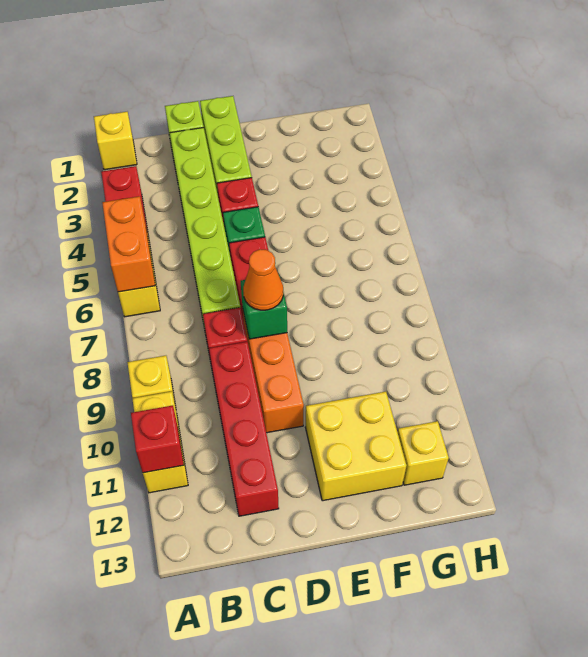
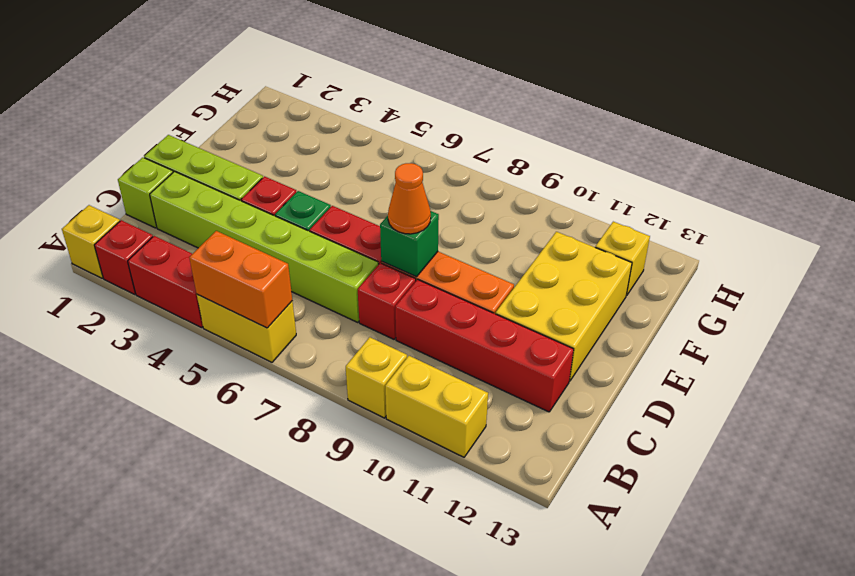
red 1x1 brick [131,405,184,473] -> red 1x1 brick moved to [94,220,153,294]
yellow 2x2 brick [305,392,406,501] -> yellow 2x3 brick [496,232,632,381]

